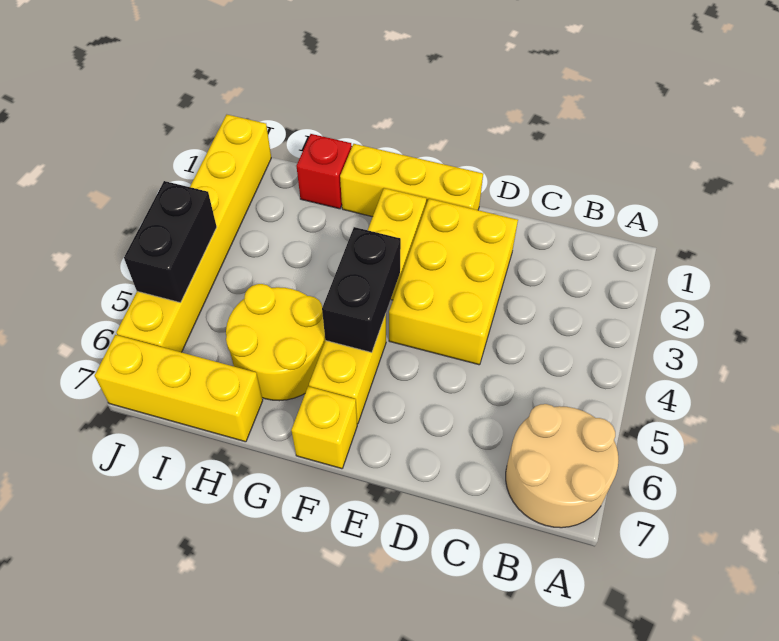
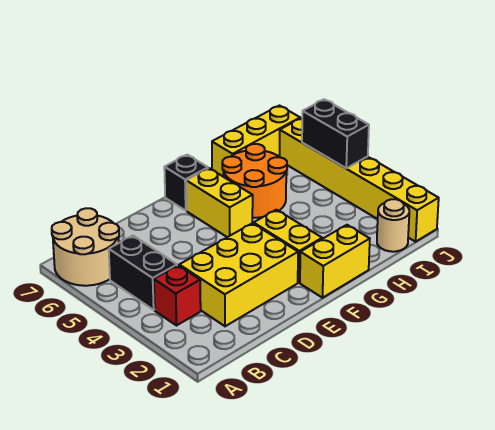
yellow 2x3 brick [389,199,518,365] -> yellow 2x3 brick turned to [179,223,298,326]
yellow 1x3 brick [340,144,483,217] -> yellow 1x2 brick [300,225,370,298]
black 1x2 brick [322,227,401,353] -> black 1x2 brick moved to [109,236,177,310]
yellow 1x1 brick [291,387,357,469] -> black 1x1 brick [164,155,208,210]
yellow 2x2 round brick [226,284,325,401] -> orange 2x2 round brick [222,144,287,218]
red 1x1 brick [297,134,352,209] -> red 1x1 brick moved to [154,265,201,325]
none -> tan 1x1 round brick [377,199,409,252]

